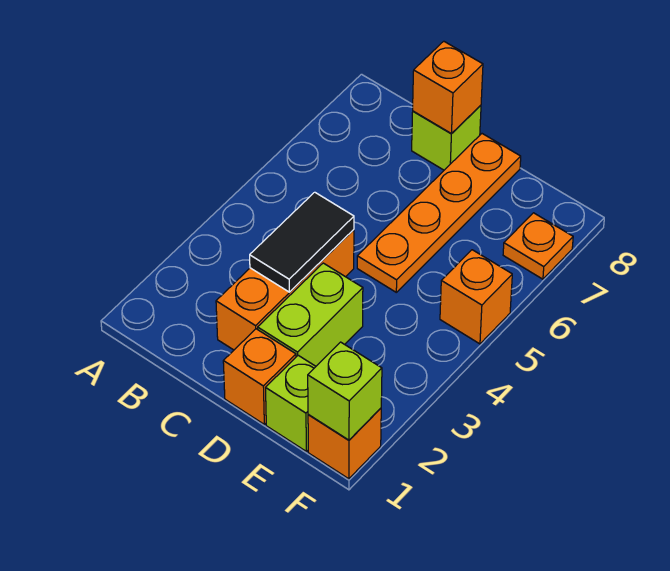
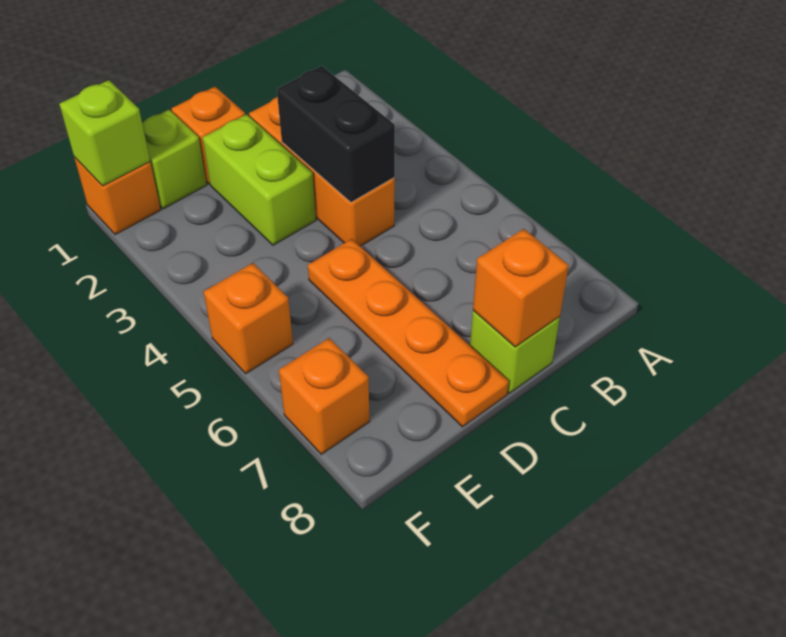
black 1x2 tile [250,192,354,292] -> black 1x2 brick [277,66,395,202]
orange 1x1 plate [503,213,573,279] -> orange 1x1 brick [279,338,370,454]

